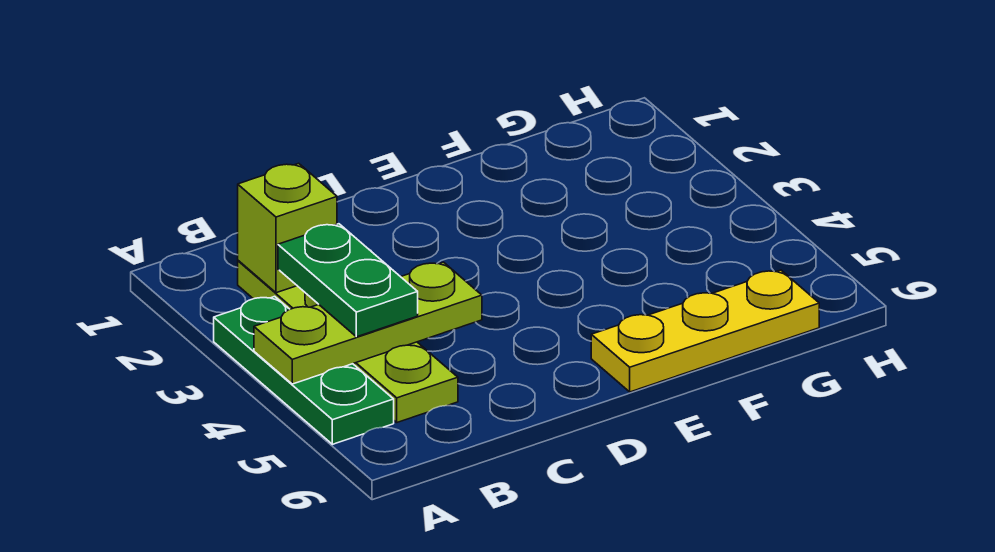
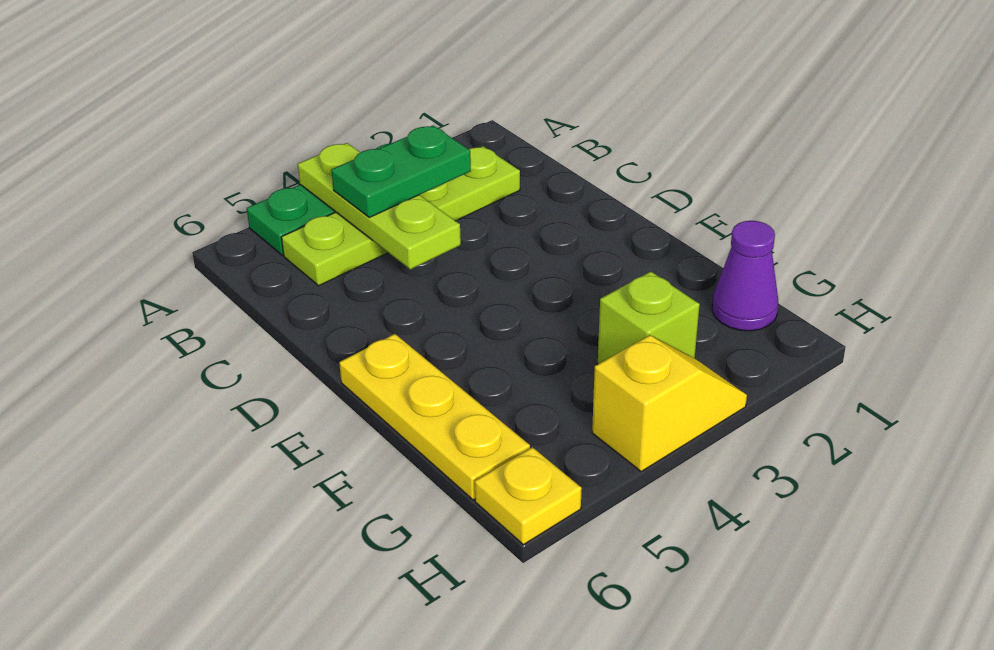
lime 1x1 brick [238,163,337,293] -> lime 1x1 brick moved to [598,272,700,364]
none -> purple 1x1 cone [712,221,779,331]
none -> yellow 1x2 slope [592,335,747,472]
none -> yellow 1x1 plate [475,447,582,545]

